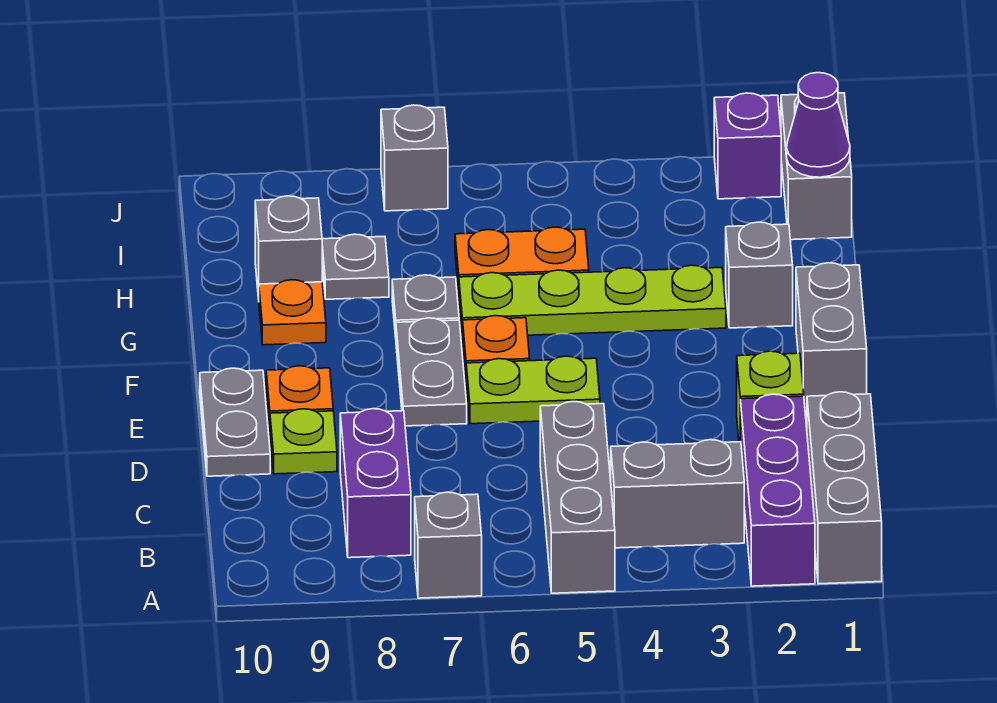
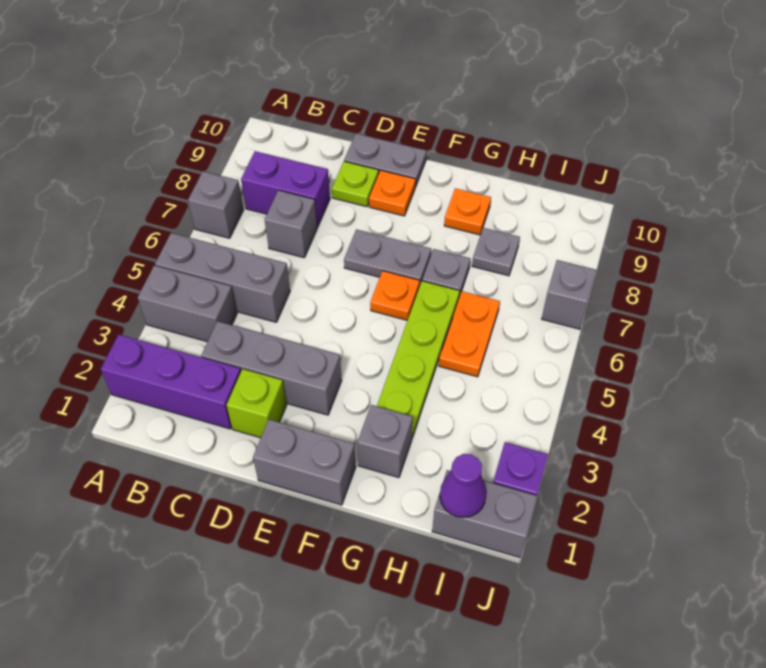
grey 1x3 brick [807,392,882,584] -> grey 1x3 brick moved to [201,321,342,415]
grey 1x2 brick [611,440,744,548] -> grey 1x2 brick turned to [138,265,237,342]
lime 1x2 plate [466,356,600,424] -> none
grey 1x1 brick [255,196,322,299] -> grey 1x1 brick moved to [265,190,317,258]

